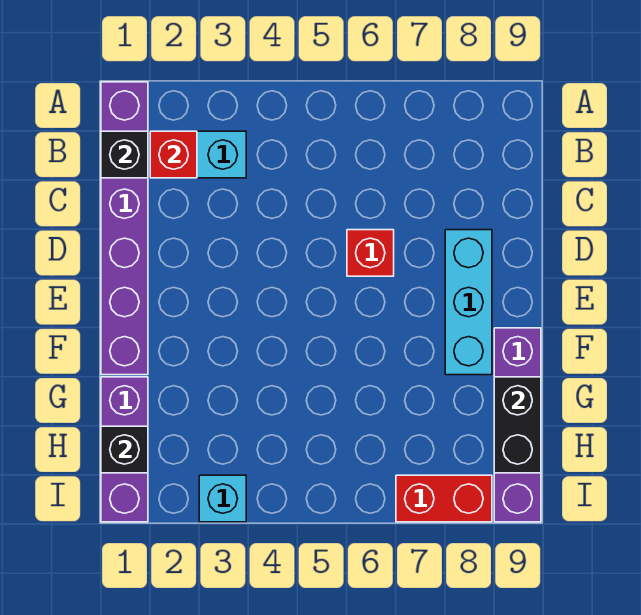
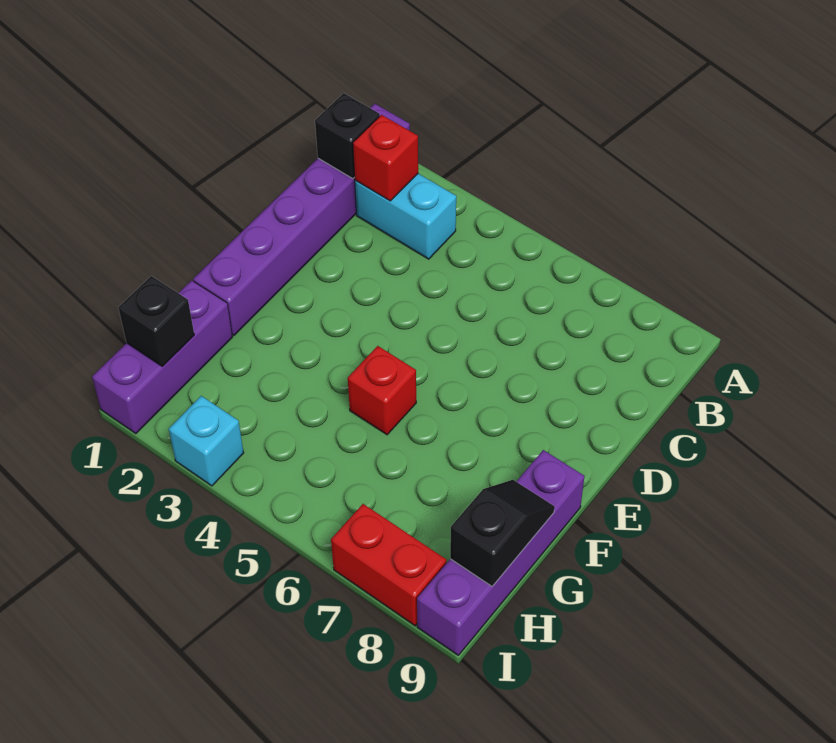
red 1x1 brick [347,230,394,276] -> red 1x1 brick moved to [348,346,416,435]
cyan 1x3 brick [445,230,492,375] -> none
black 1x2 brick [494,377,541,473] -> black 1x2 slope [450,480,555,586]

